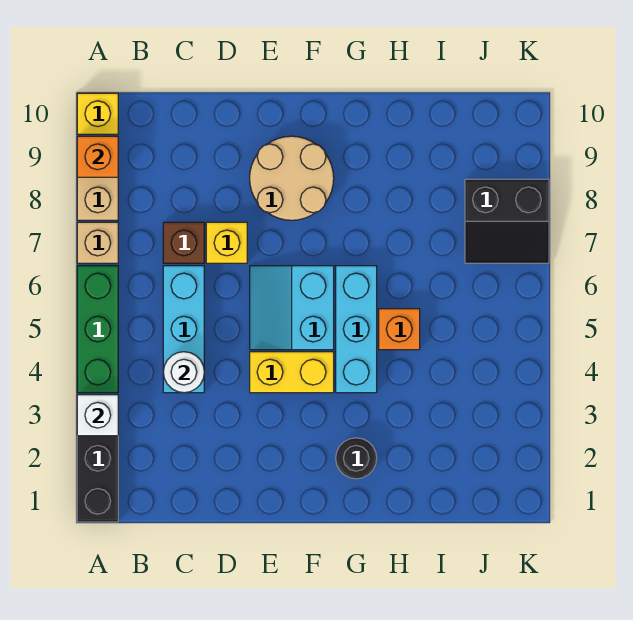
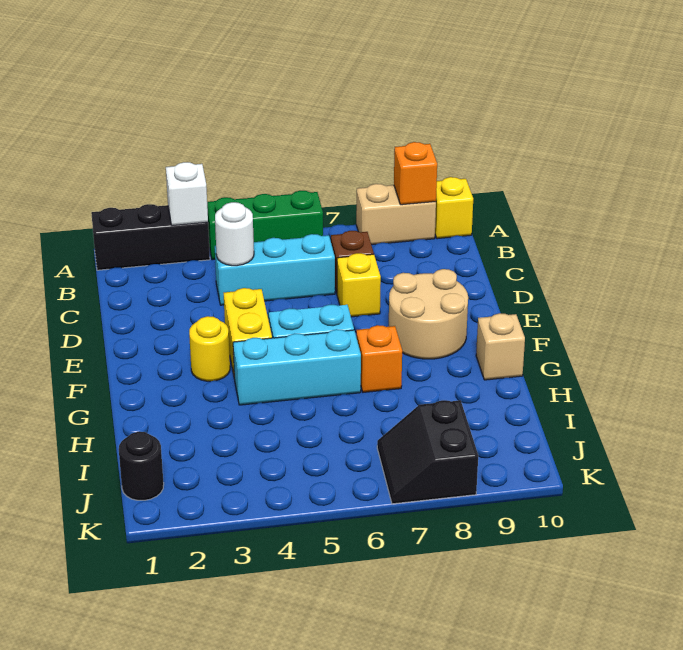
tan 1x1 brick [77,222,118,263] -> tan 1x1 brick moved to [476,313,525,380]
none -> yellow 1x1 round brick [189,316,230,381]
black 1x1 round brick [336,438,377,479] -> black 1x1 round brick moved to [119,432,164,500]
orange 1x1 brick [379,309,420,350] -> orange 1x1 brick moved to [356,325,402,392]

